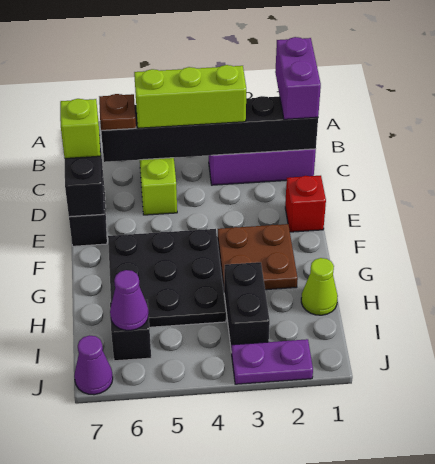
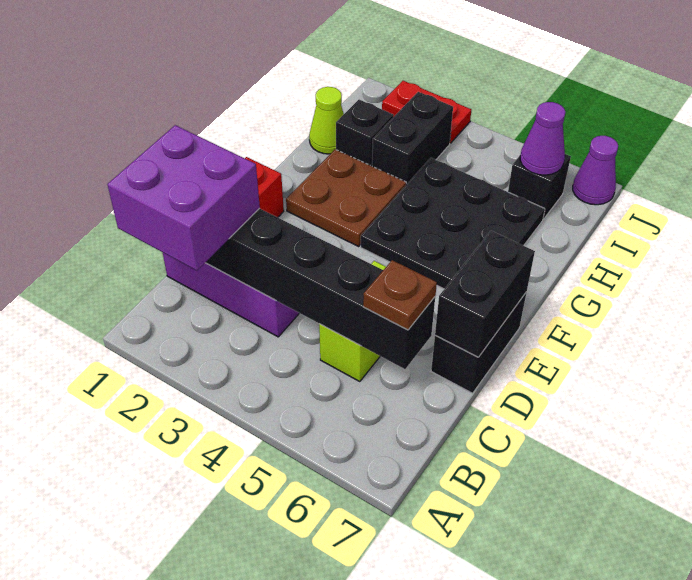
purple 1x2 brick [275,37,321,119] -> purple 2x2 brick [107,125,260,271]
lime 1x3 brick [134,65,246,128] -> none
lime 1x1 brick [60,99,100,158] -> none
none -> black 1x1 brick [336,100,394,166]
purple 1x2 plate [232,339,313,384] -> red 1x2 plate [382,81,471,143]

